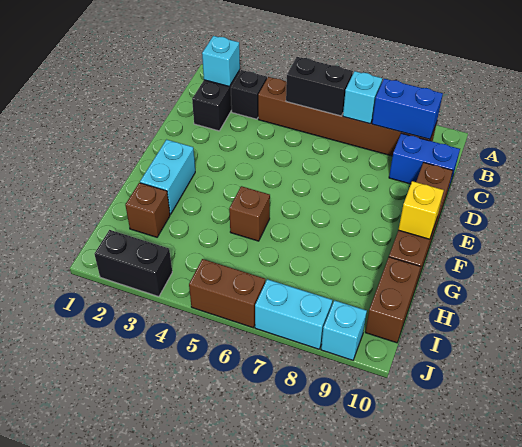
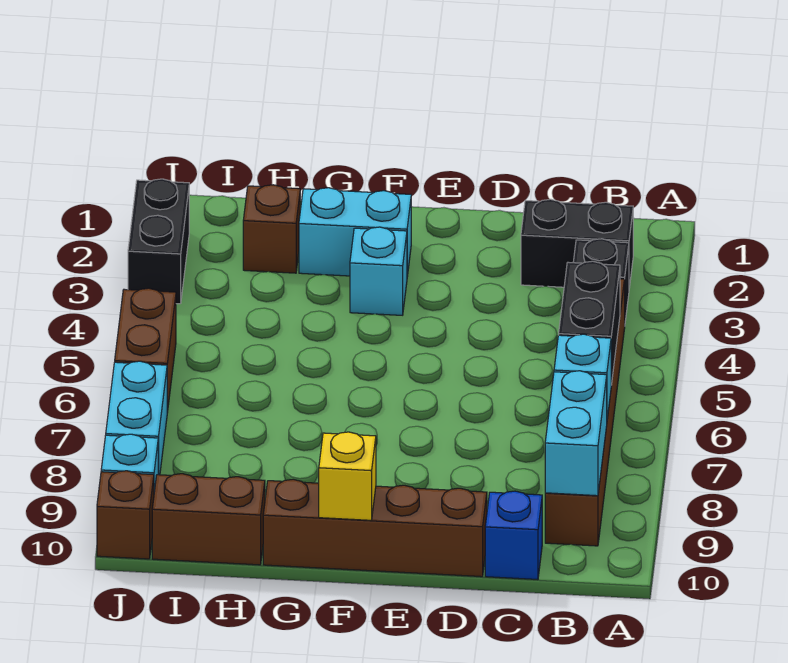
cyan 1x1 brick [202,36,240,87] -> cyan 1x1 brick moved to [350,227,407,315]
blue 1x2 brick [372,79,443,139] -> cyan 1x2 brick [545,371,607,496]
blue 1x2 brick [389,133,460,190] -> blue 1x1 brick [485,491,542,580]
brown 1x1 brick [229,186,270,241] -> brown 1x1 brick moved to [97,471,154,559]

